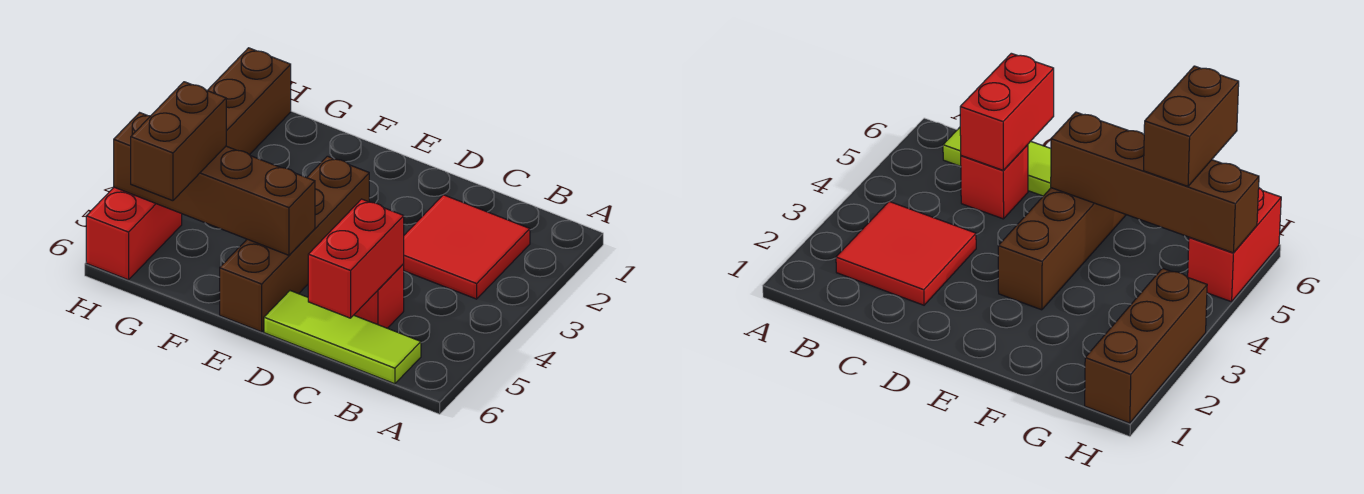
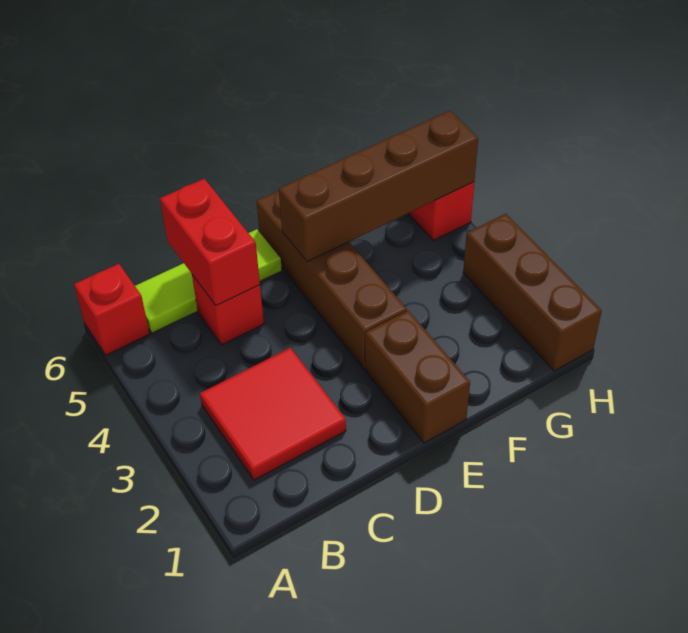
none -> red 1x1 brick [74,264,149,355]
brown 1x2 brick [131,82,226,201] -> brown 1x2 brick moved to [365,311,470,443]

